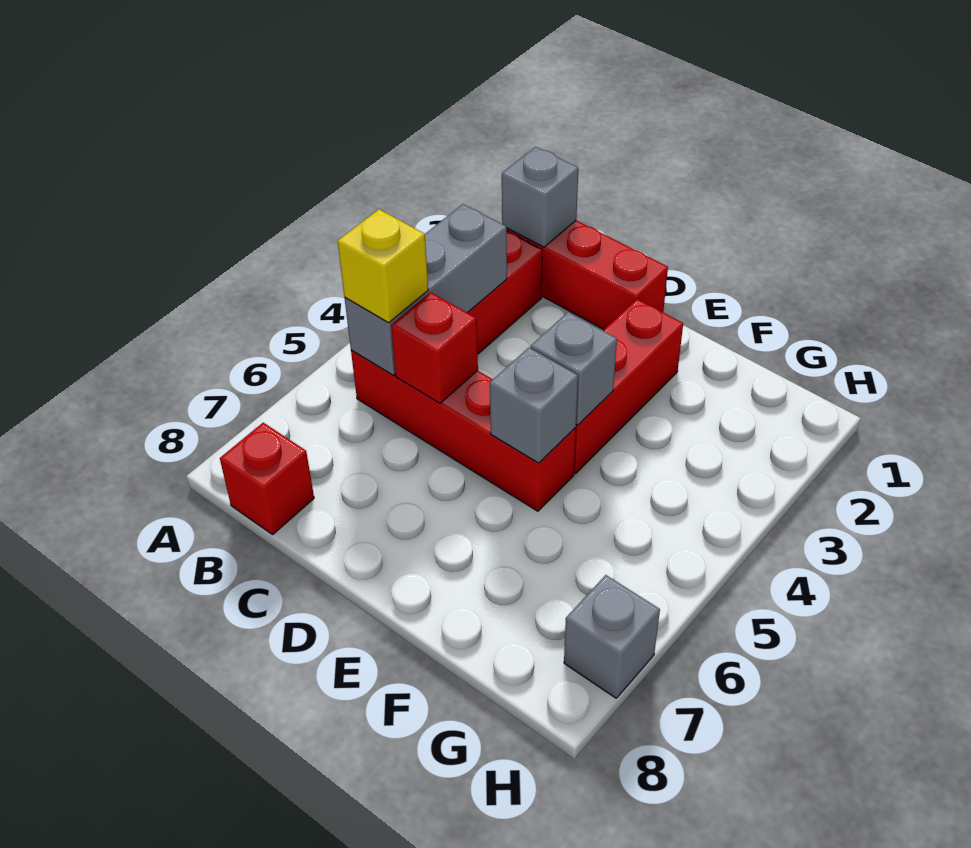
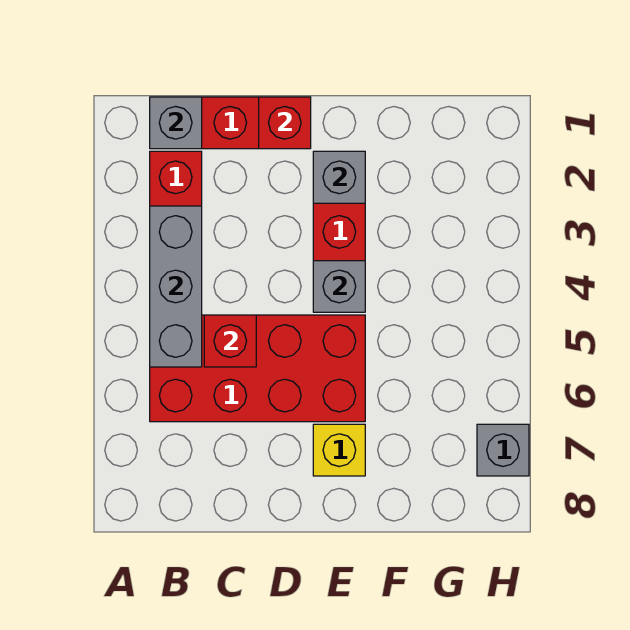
red 1x4 brick [351,350,576,511] -> red 2x4 brick [150,315,365,422]
yellow 1x1 brick [338,209,428,323] -> yellow 1x1 brick moved to [313,424,365,476]
red 1x1 brick [220,423,314,535] -> red 1x1 brick moved to [259,97,311,149]
grey 1x1 brick [490,348,578,463] -> grey 1x1 brick moved to [313,151,365,203]

